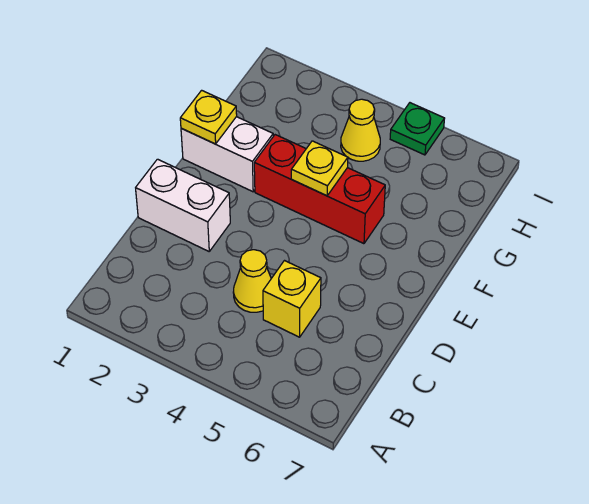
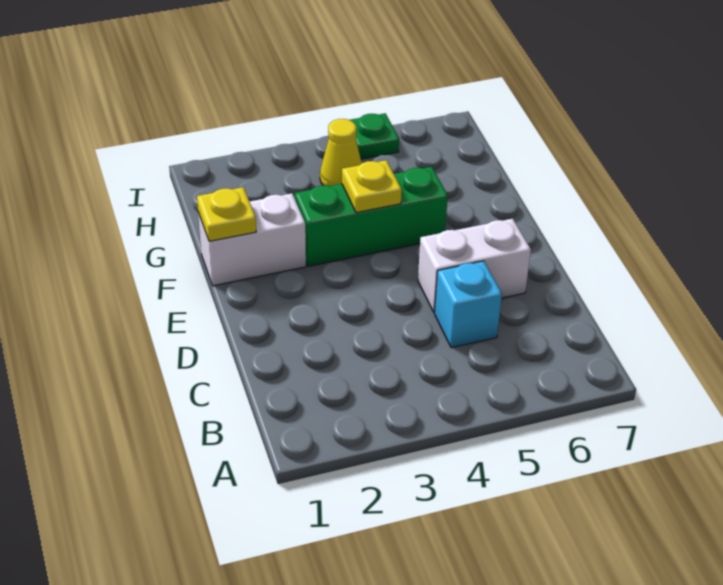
yellow 1x1 cone [233,250,271,312] -> none
yellow 1x1 brick [263,261,321,337] -> cyan 1x1 brick [435,261,502,348]
white 1x2 brick [136,159,230,251] -> white 1x2 brick moved to [418,219,531,313]
red 1x3 brick [254,135,385,244] -> green 1x3 brick [295,167,448,266]

